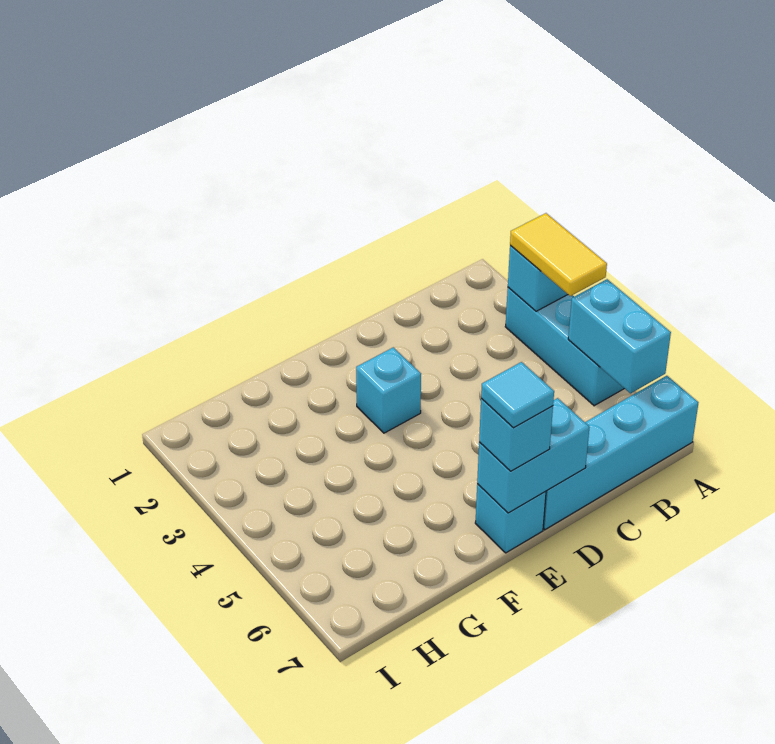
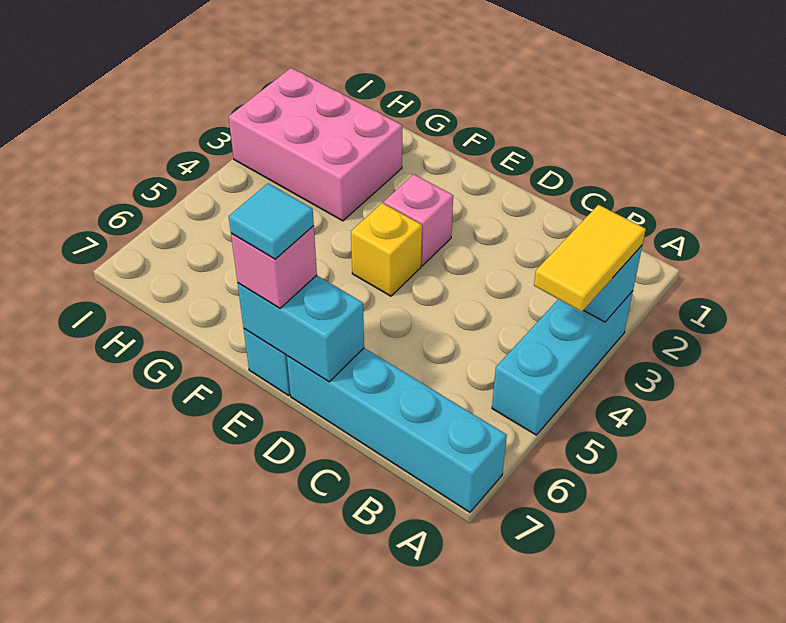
cyan 1x2 brick [568,279,671,393] -> none
cyan 1x1 brick [356,347,421,433] -> pink 1x1 brick [384,174,453,266]
none -> yellow 1x1 brick [351,203,422,296]
cyan 1x1 brick [479,398,553,471] -> pink 1x1 brick [231,226,317,308]
none -> pink 2x3 brick [229,68,402,221]

